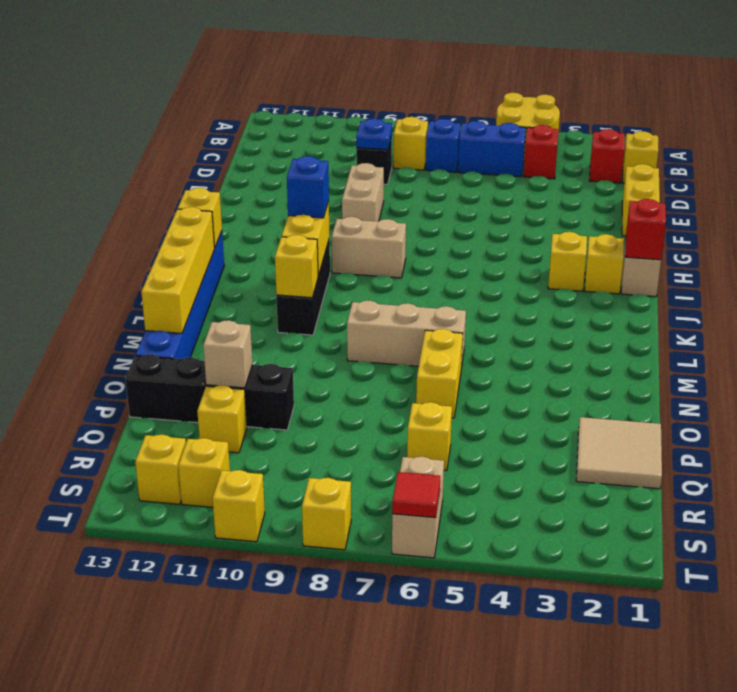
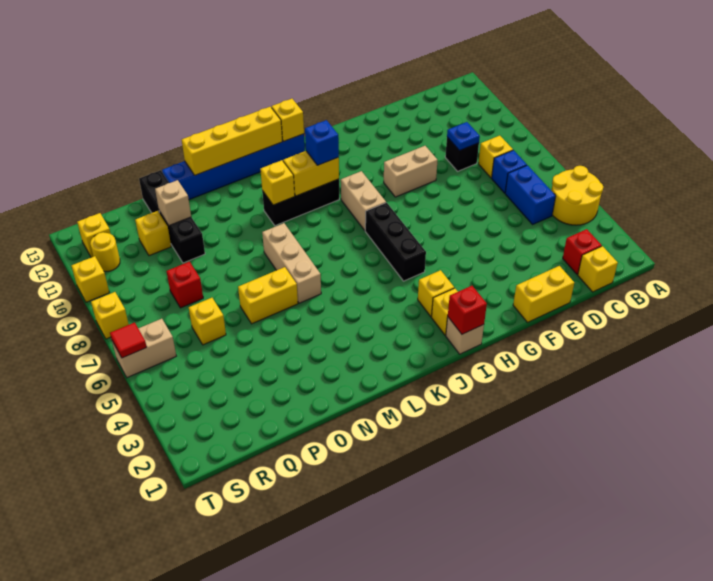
red 1x1 brick [524,125,559,179] -> red 1x1 brick moved to [167,262,203,308]
none -> black 1x3 brick [365,203,426,281]
tan 2x2 tile [576,417,662,489] -> none
yellow 1x1 brick [178,438,230,507] -> yellow 1x1 round brick [90,232,120,272]

